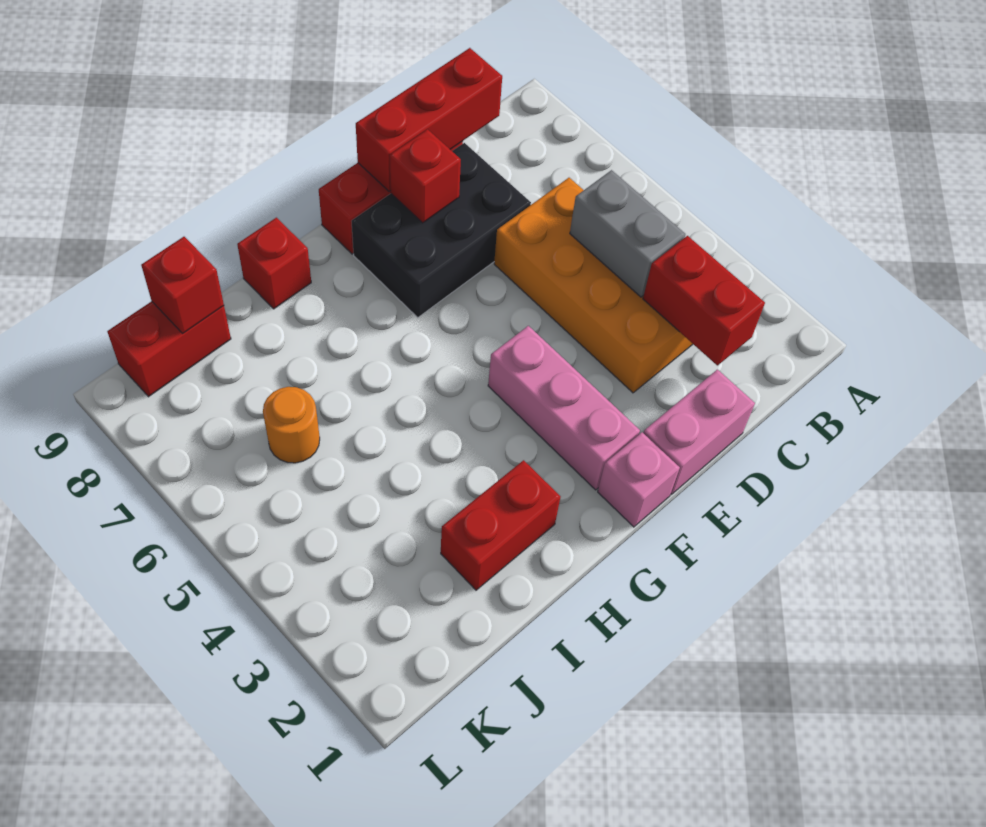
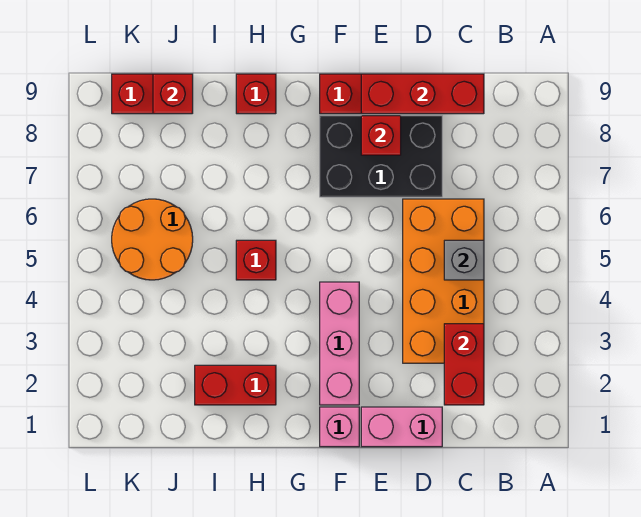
grey 1x2 brick [570,170,685,297] -> grey 1x1 brick [444,240,484,280]
none -> red 1x1 brick [236,240,276,280]
orange 1x1 round brick [263,387,320,463] -> orange 2x2 round brick [112,199,193,280]

